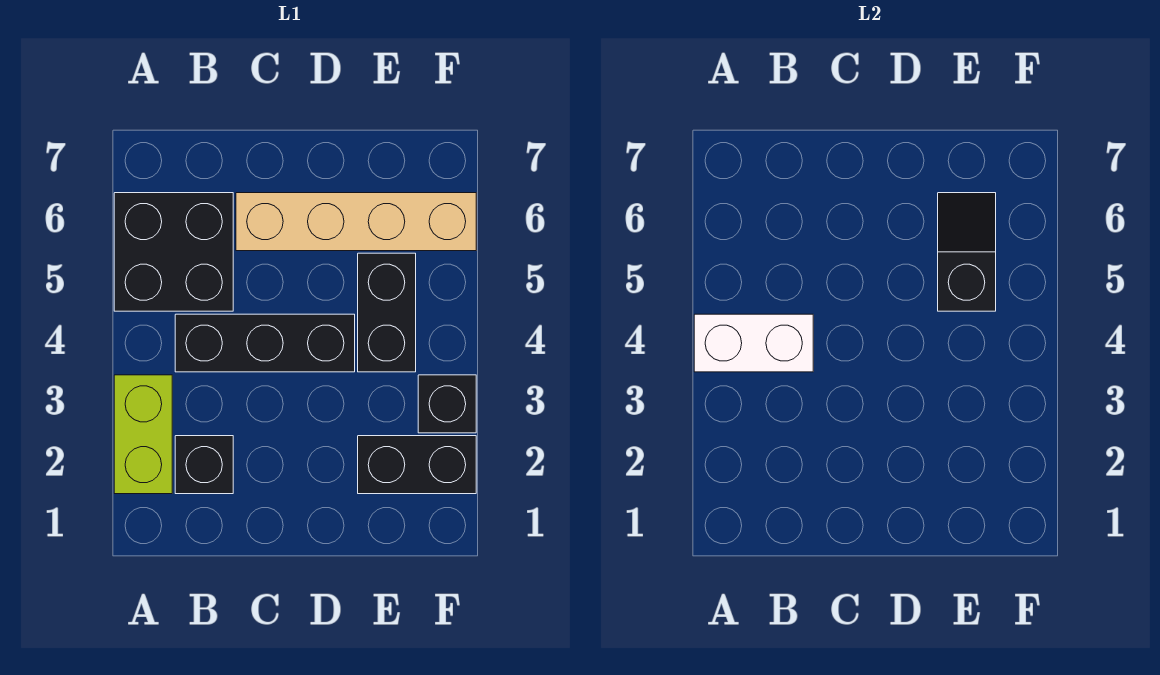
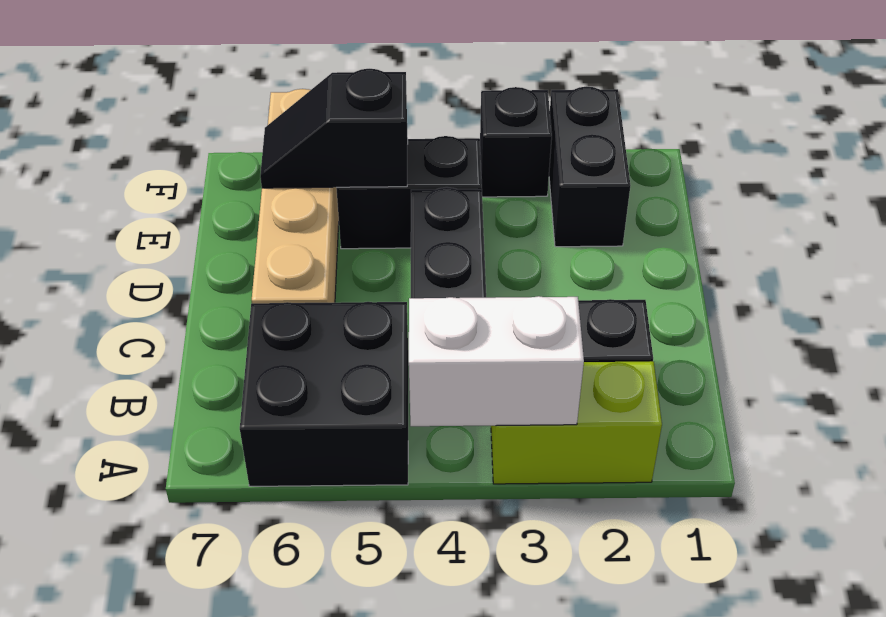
white 1x2 brick [694,314,813,372] -> white 1x2 brick turned to [409,296,584,426]

